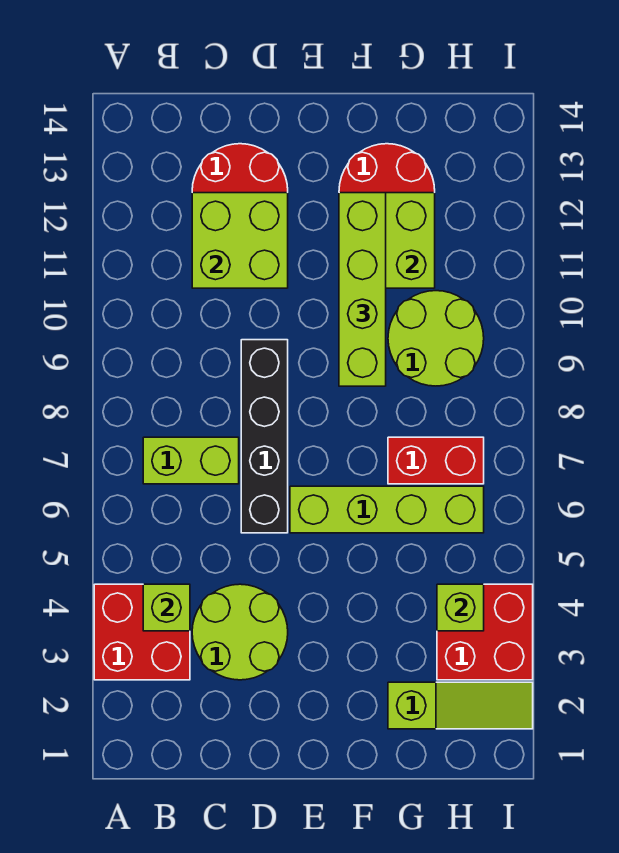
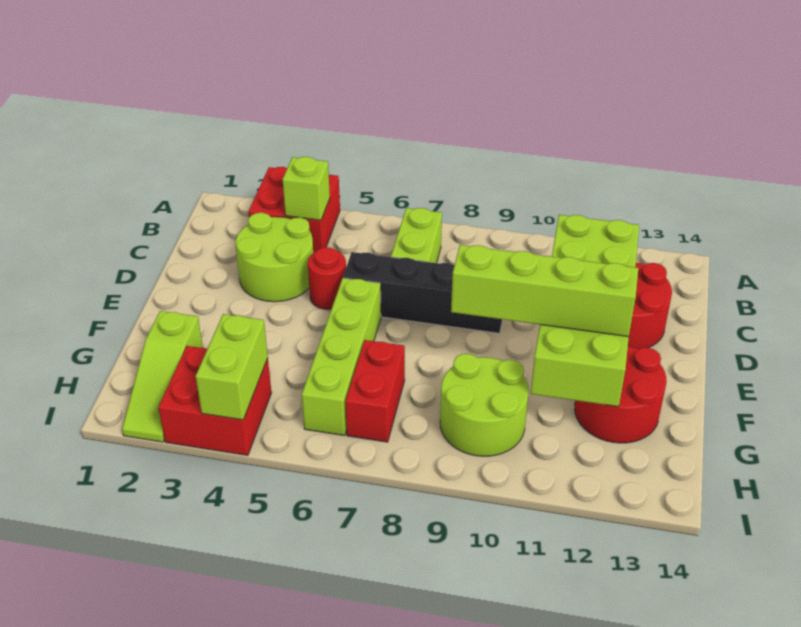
none -> red 1x1 round brick [308,247,346,309]
lime 1x1 brick [437,584,484,631] -> lime 1x2 brick [196,314,268,420]

